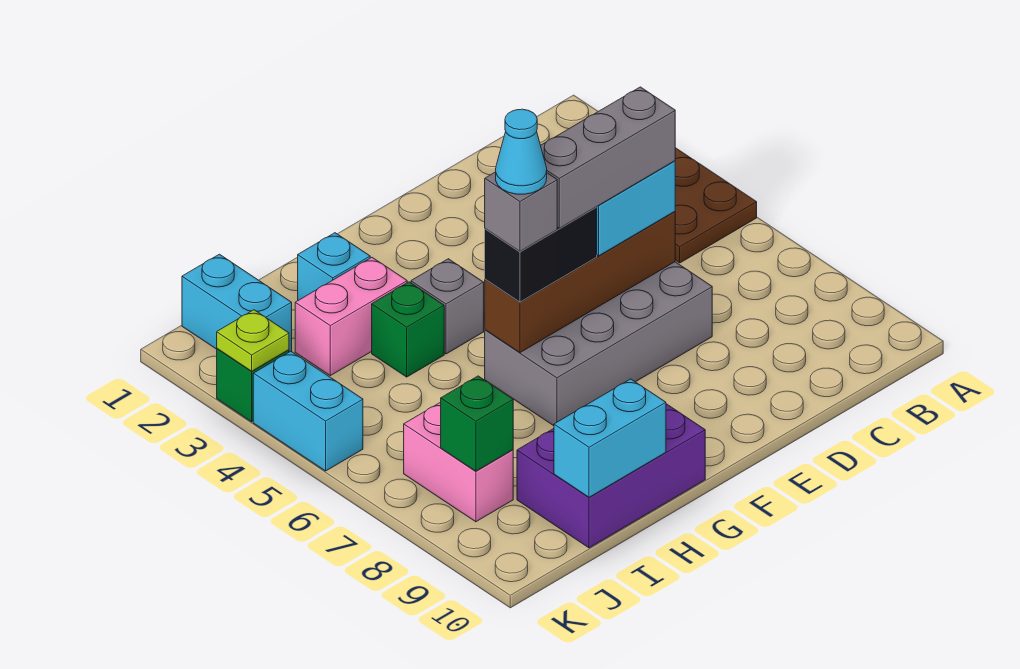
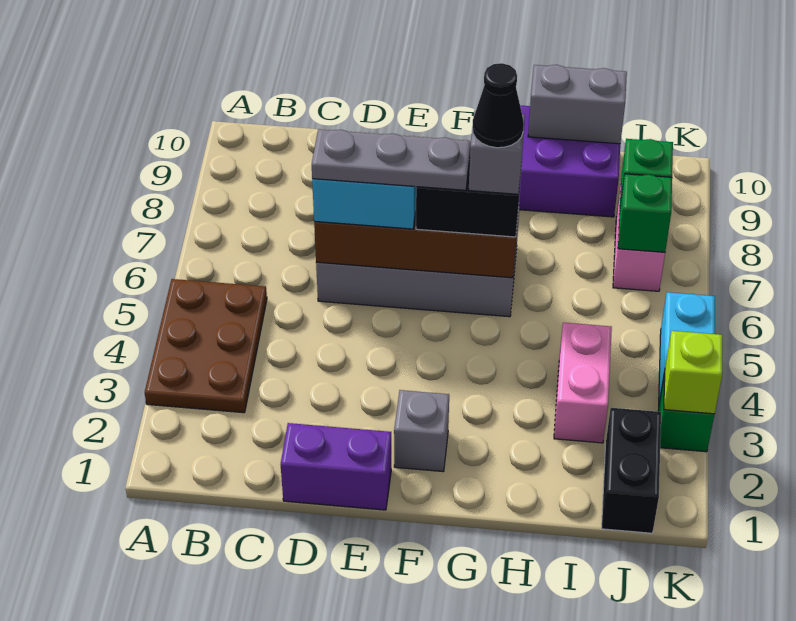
none -> purple 1x2 brick [281,423,391,510]
grey 1x3 brick [541,87,675,229] -> grey 1x3 plate [312,129,471,190]
grey 1x1 brick [411,259,484,354] -> grey 1x1 brick moved to [394,390,449,472]
cyan 1x1 cone [496,109,547,194] -> black 1x1 cone [472,63,524,148]
cyan 1x1 brick [298,233,370,300] -> none
pink 1x2 brick [295,257,407,376] -> pink 1x2 brick turned to [554,323,612,443]
green 1x1 brick [372,282,444,377] -> green 1x1 brick moved to [618,174,672,252]
cyan 1x2 brick [554,379,666,497] -> grey 1x2 brick [528,65,627,144]
cyan 1x2 brick [182,254,292,352] -> black 1x2 brick [602,408,661,533]
lime 1x1 plate [217,310,289,371] -> lime 1x1 brick [664,331,722,414]

